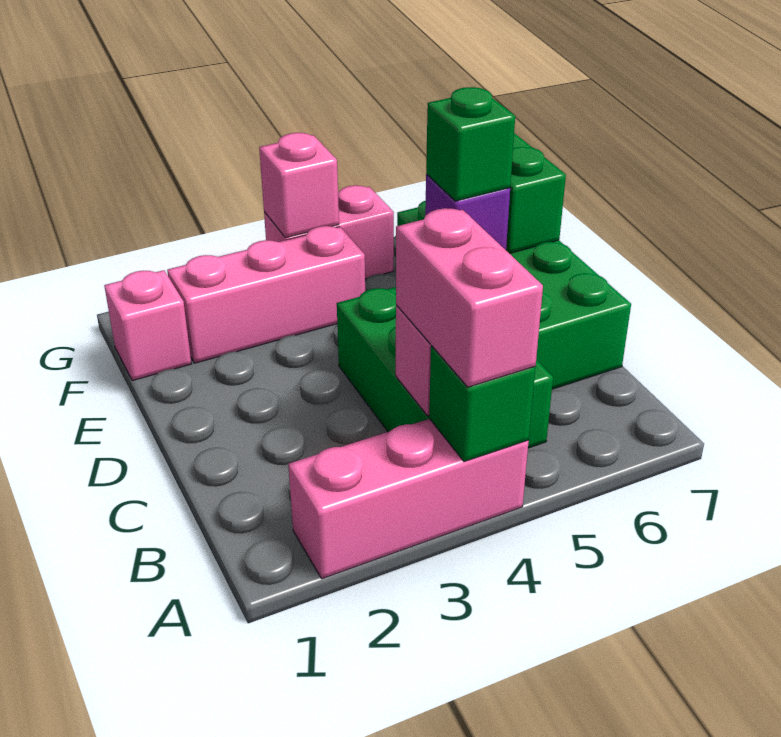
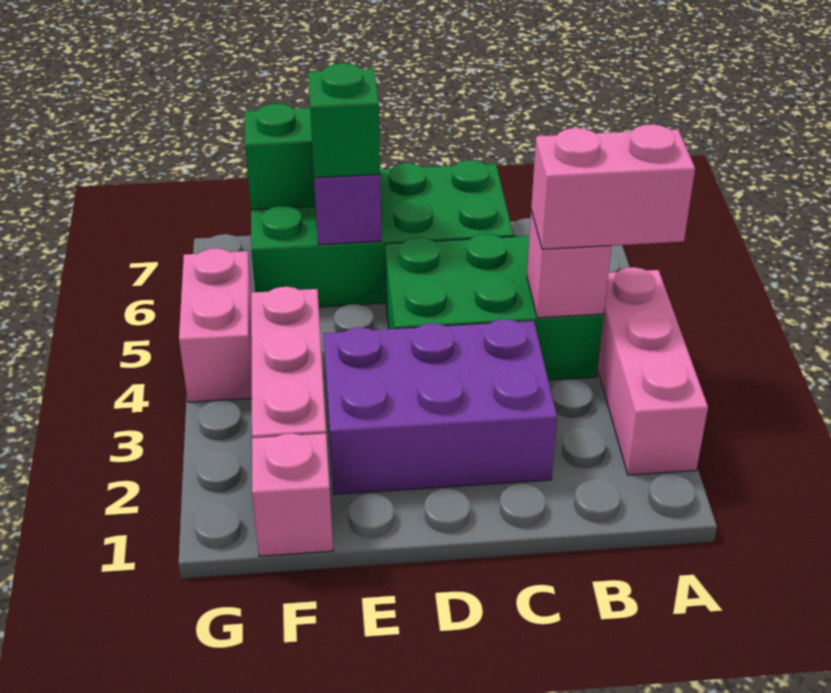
green 1x1 brick [429,346,535,462] -> none
none -> purple 2x3 brick [324,319,557,494]
pink 1x1 brick [259,133,339,238] -> none

